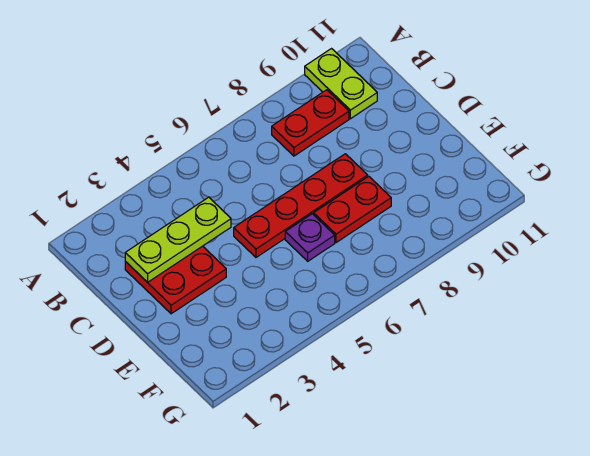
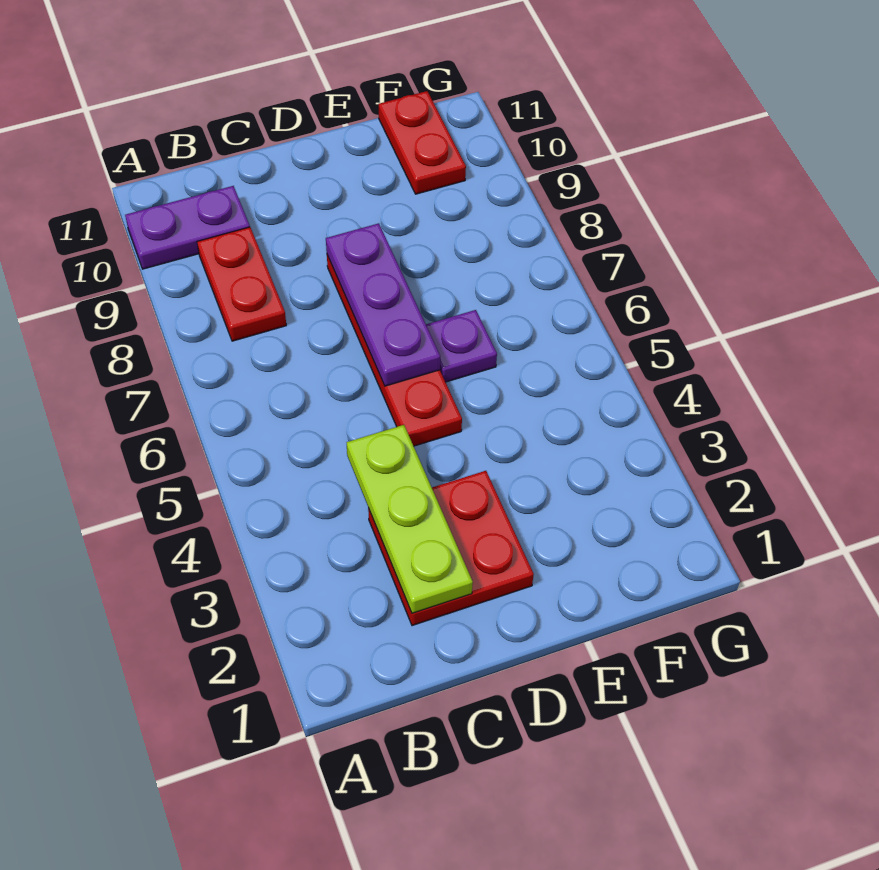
lime 1x2 plate [305,49,377,119] -> purple 1x2 plate [125,186,250,269]
none -> purple 1x3 plate [326,223,440,386]
red 1x2 plate [314,176,391,243] -> red 1x2 plate moved to [379,91,466,194]

